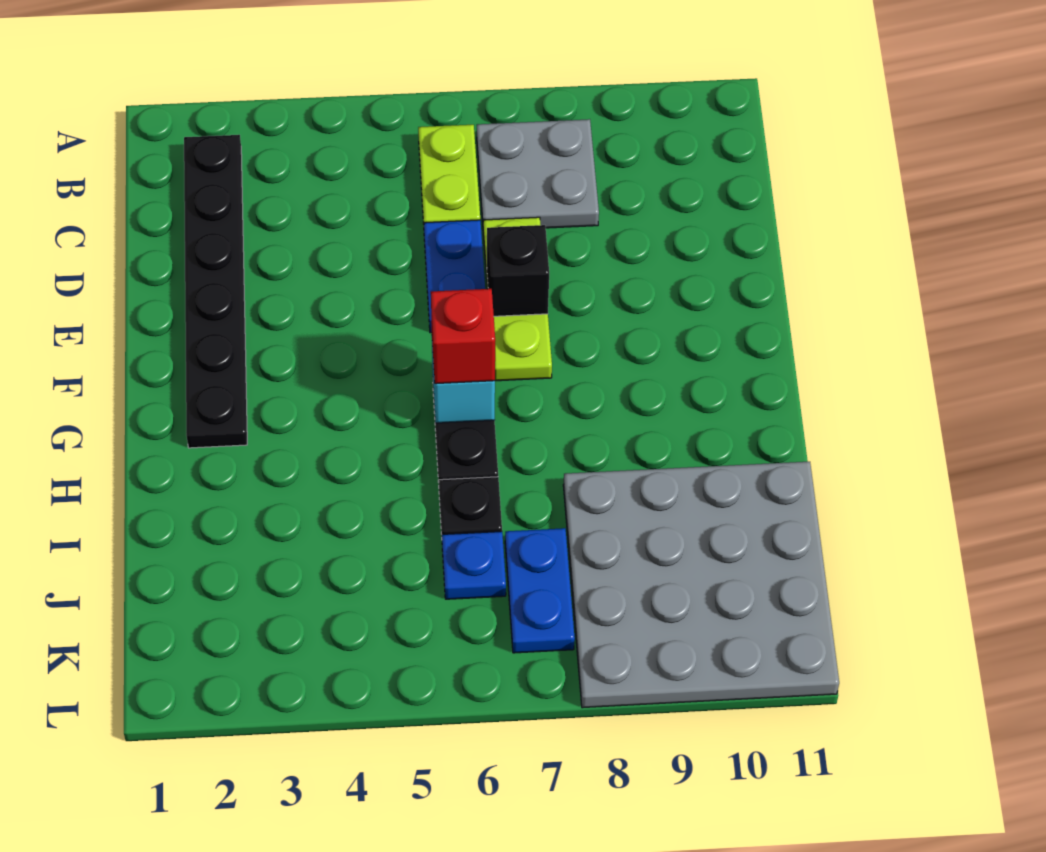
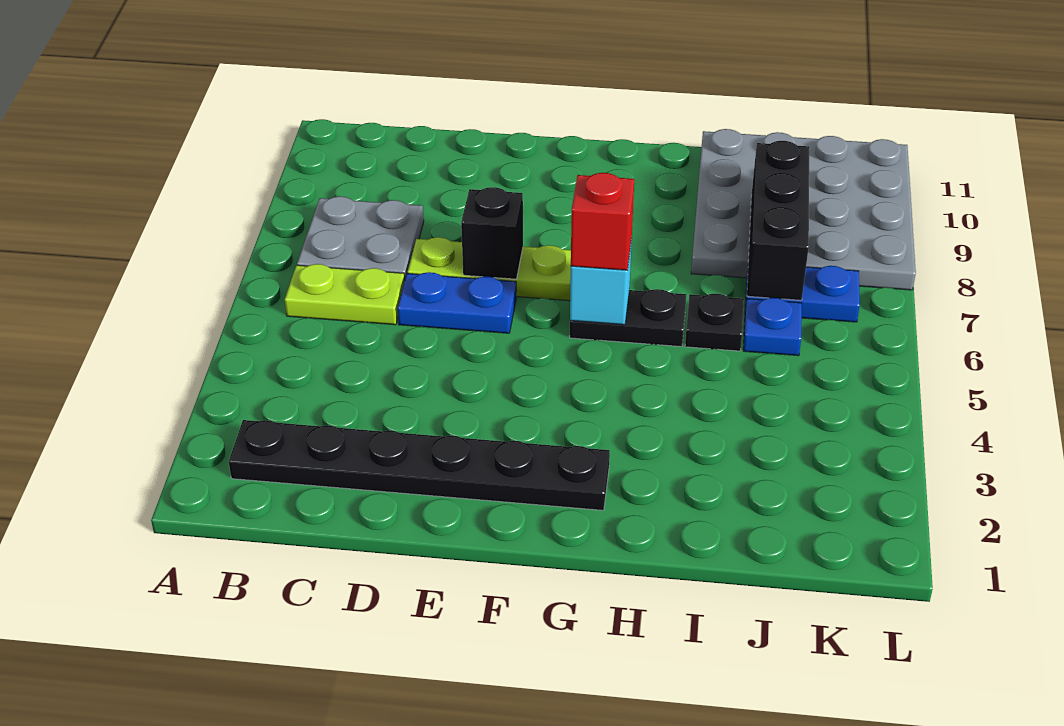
none -> black 1x3 brick [747,141,809,300]

